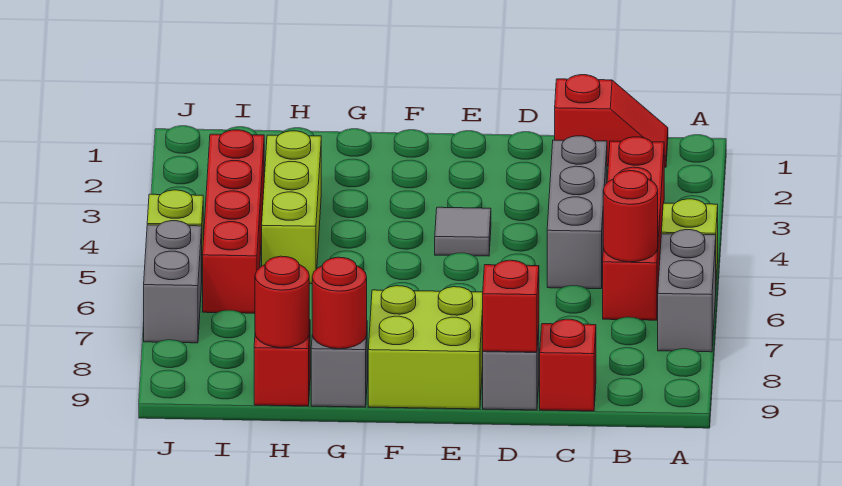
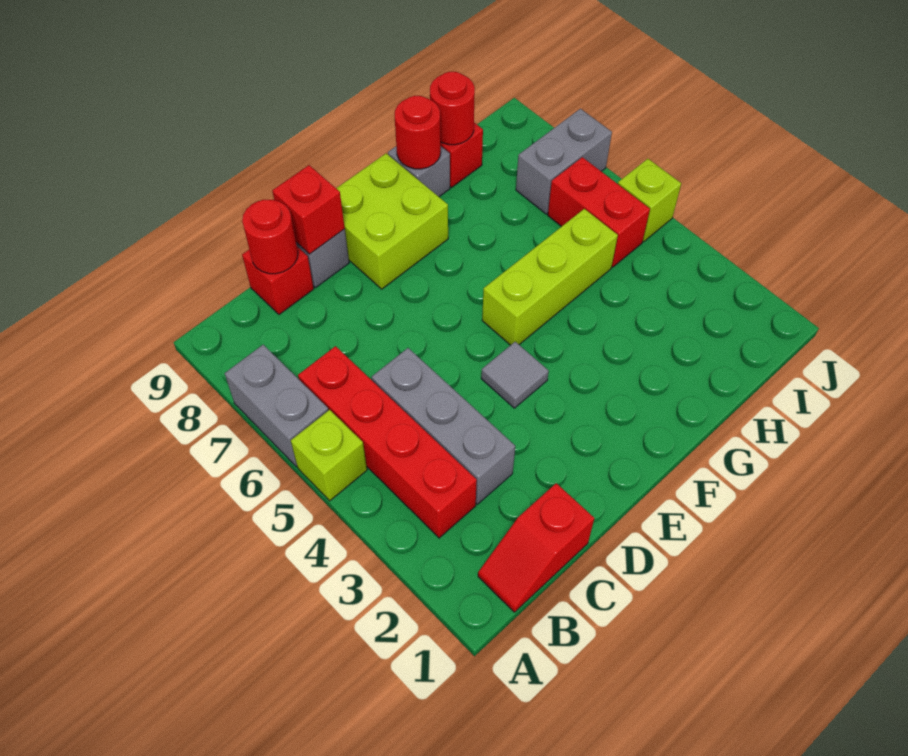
red 1x1 round brick [603,171,658,262] -> red 1x1 round brick moved to [242,200,298,274]
lime 1x3 brick [262,131,321,284] -> lime 1x3 brick turned to [482,209,618,345]
red 1x4 brick [203,130,264,313] -> red 1x2 brick [548,157,650,267]
grey 1x2 brick [144,221,202,343] -> grey 1x2 brick turned to [516,109,612,214]

